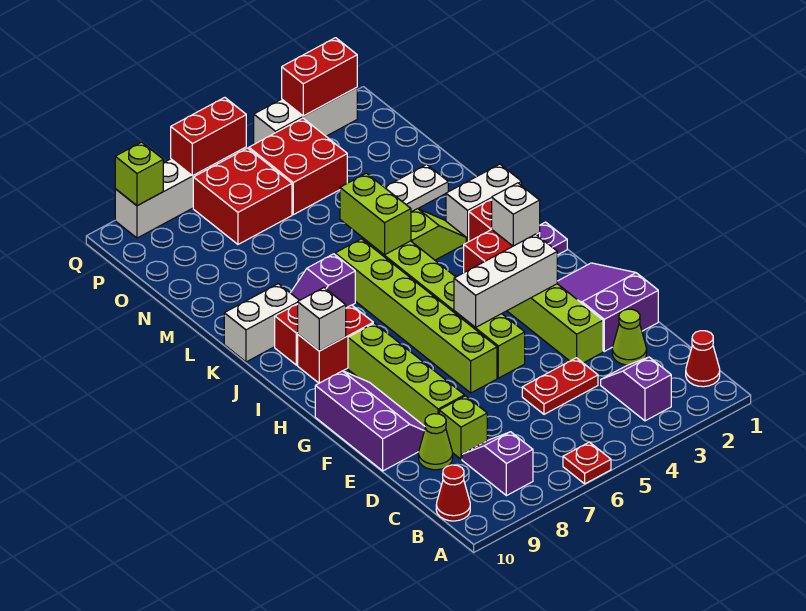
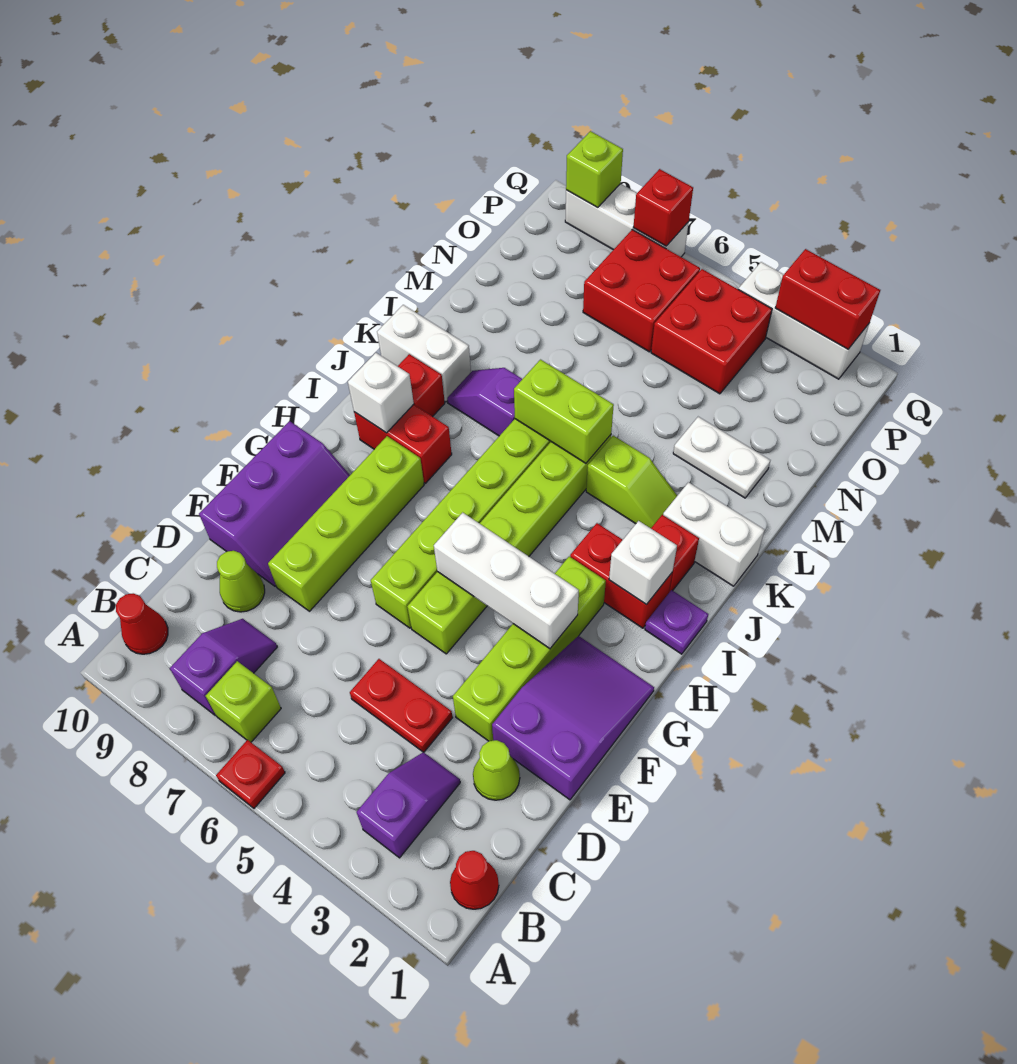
lime 1x1 brick [439,396,487,459] -> lime 1x1 brick moved to [206,661,281,742]
lime 1x2 brick [340,173,411,255] -> lime 1x2 brick turned to [514,360,614,463]
red 1x2 brick [171,97,246,176] -> red 1x1 brick [633,169,693,246]

